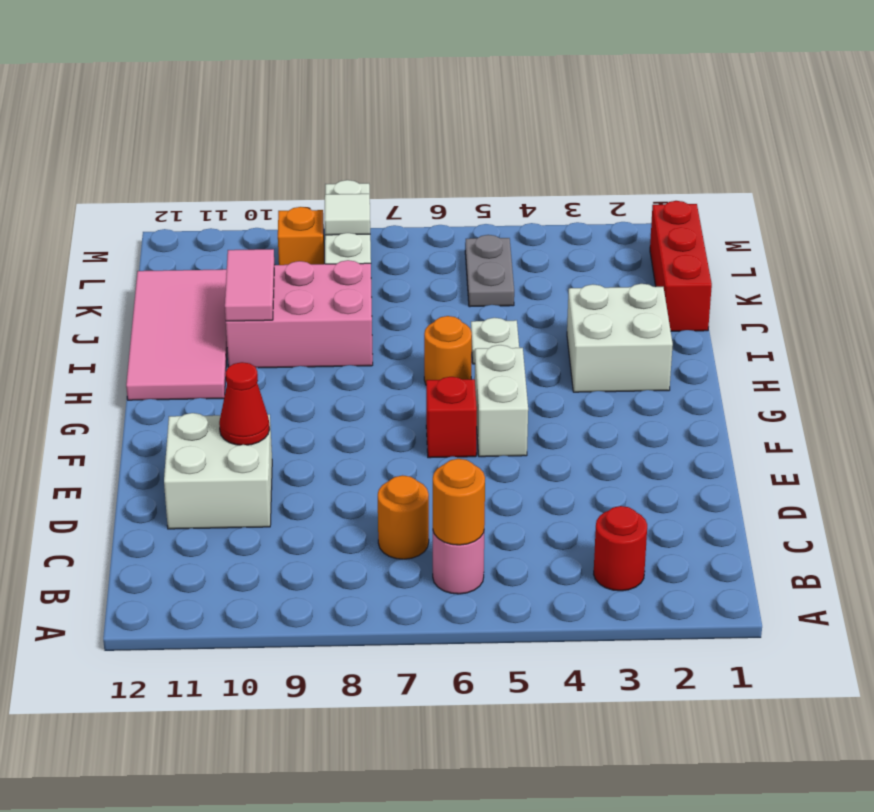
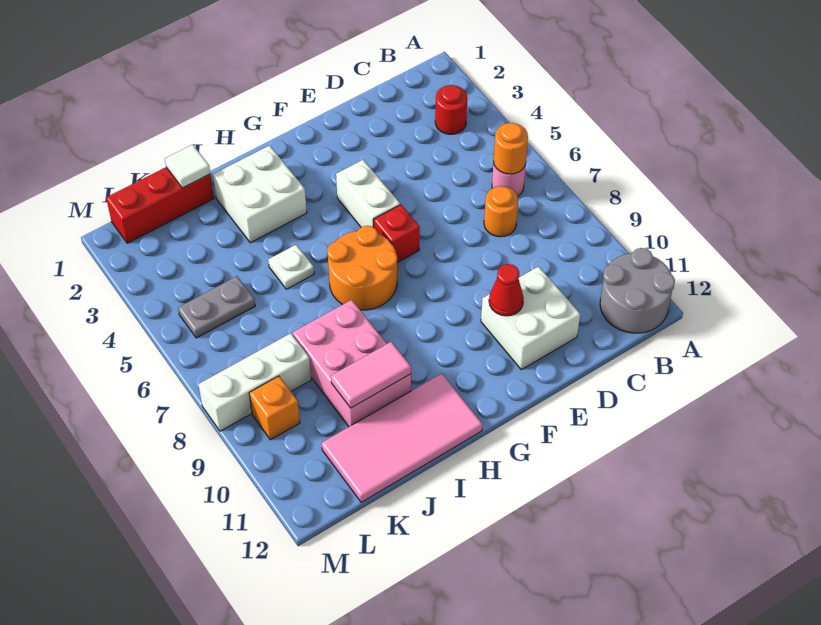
none -> grey 2x2 round brick [600,248,675,333]
white 1x2 brick [475,345,528,457] -> white 1x2 brick turned to [336,160,400,227]
orange 1x1 round brick [424,316,472,384] -> orange 2x2 round brick [327,226,397,310]
white 1x1 tile [325,194,370,235] -> white 1x1 tile moved to [165,144,210,188]

